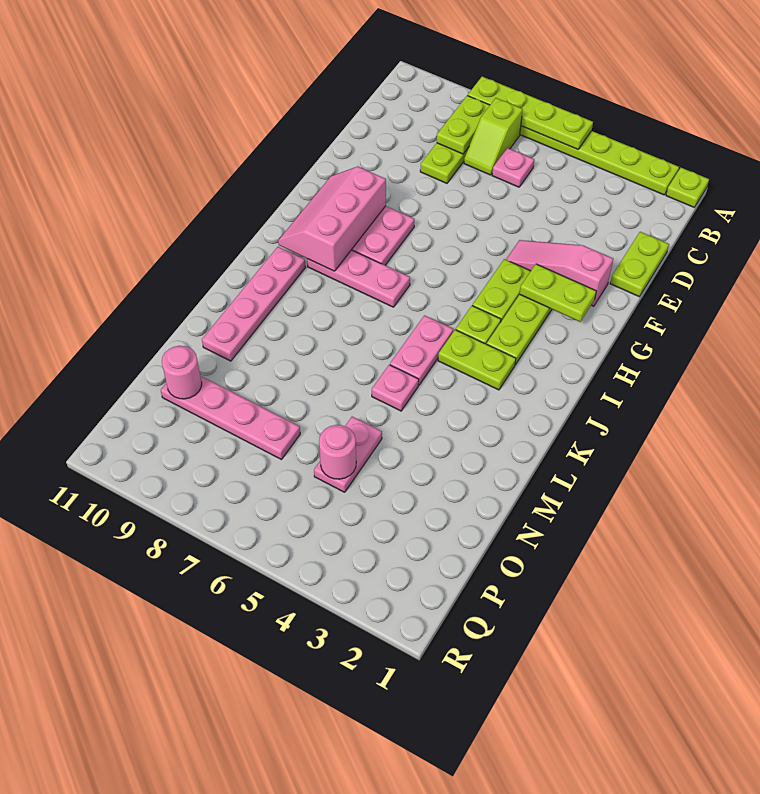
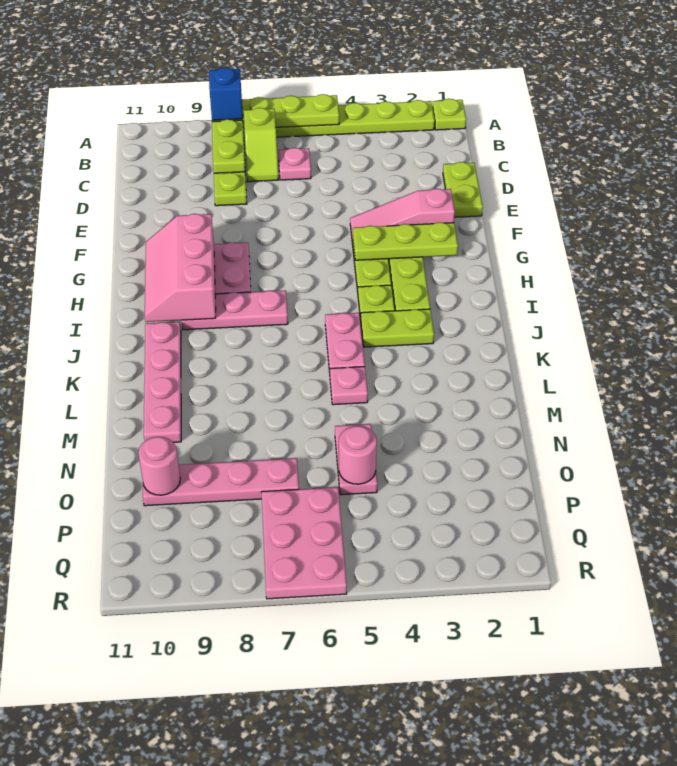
none -> blue 1x1 brick [209,68,243,120]
lime 1x2 plate [520,264,596,322] -> lime 1x3 plate [353,222,458,260]
none -> pink 2x3 plate [262,487,347,599]

